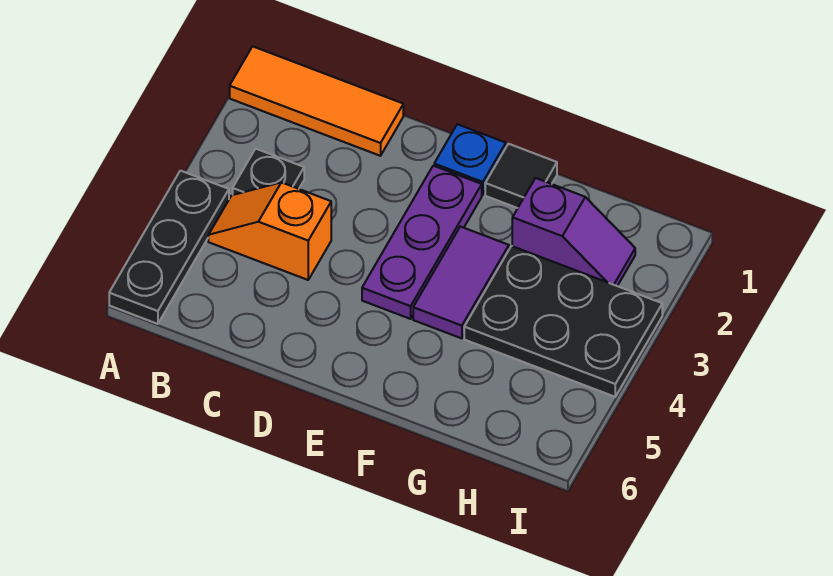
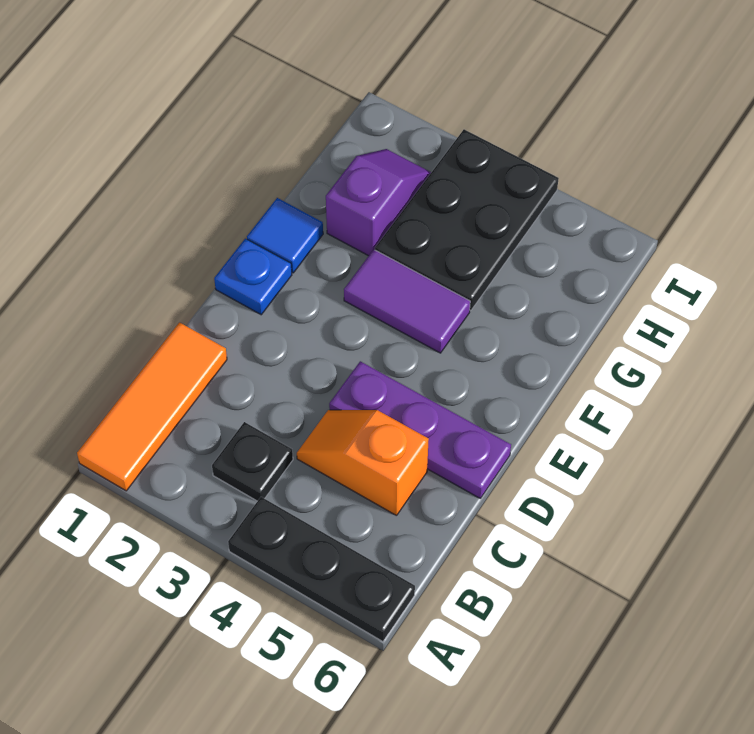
orange 1x2 slope [208,182,331,280] -> orange 1x2 slope turned to [297,410,429,516]
purple 1x3 plate [362,166,482,319] -> purple 1x3 plate moved to [329,361,511,498]
black 1x1 tile [485,144,557,208] -> blue 1x1 tile [247,198,323,273]

